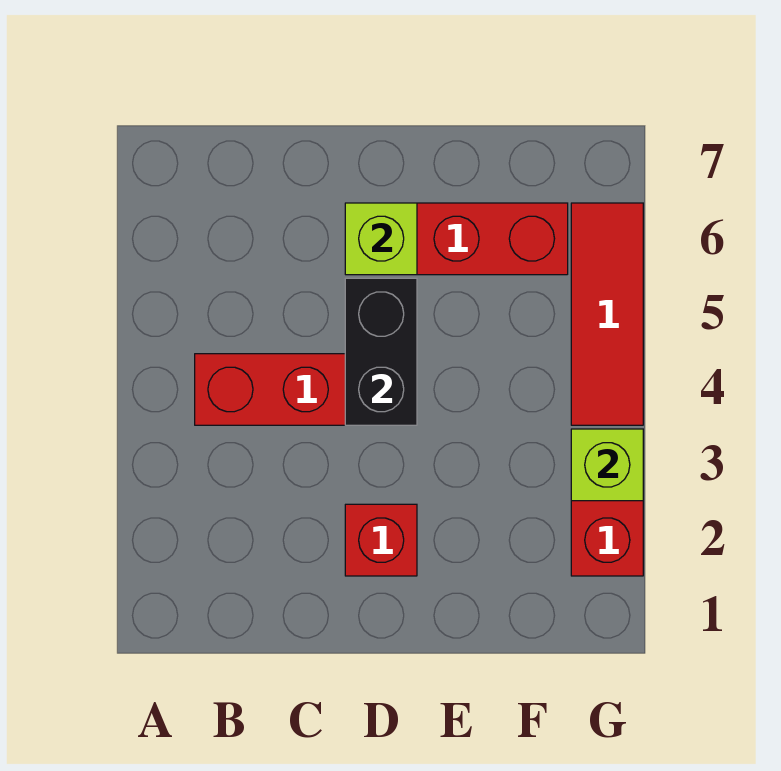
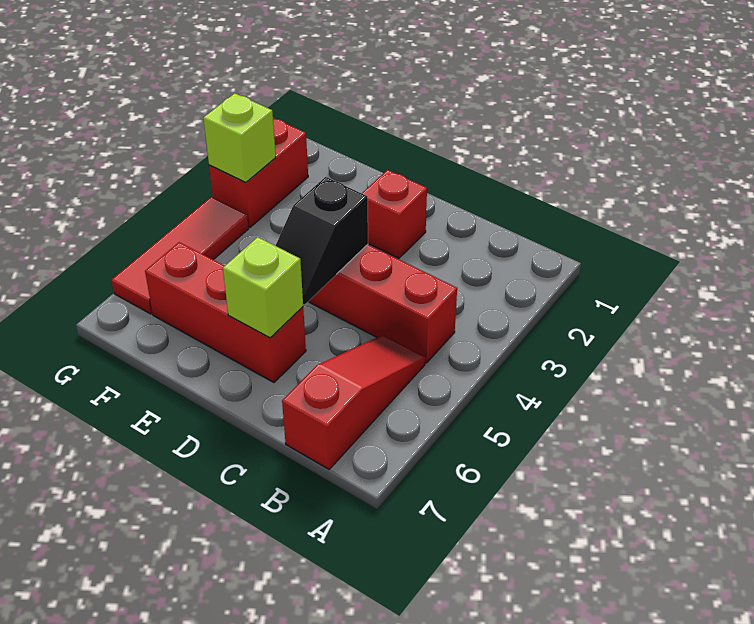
none -> red 1x3 slope [282,335,425,469]
black 1x2 brick [345,278,417,425] -> black 1x2 slope [276,177,368,305]

